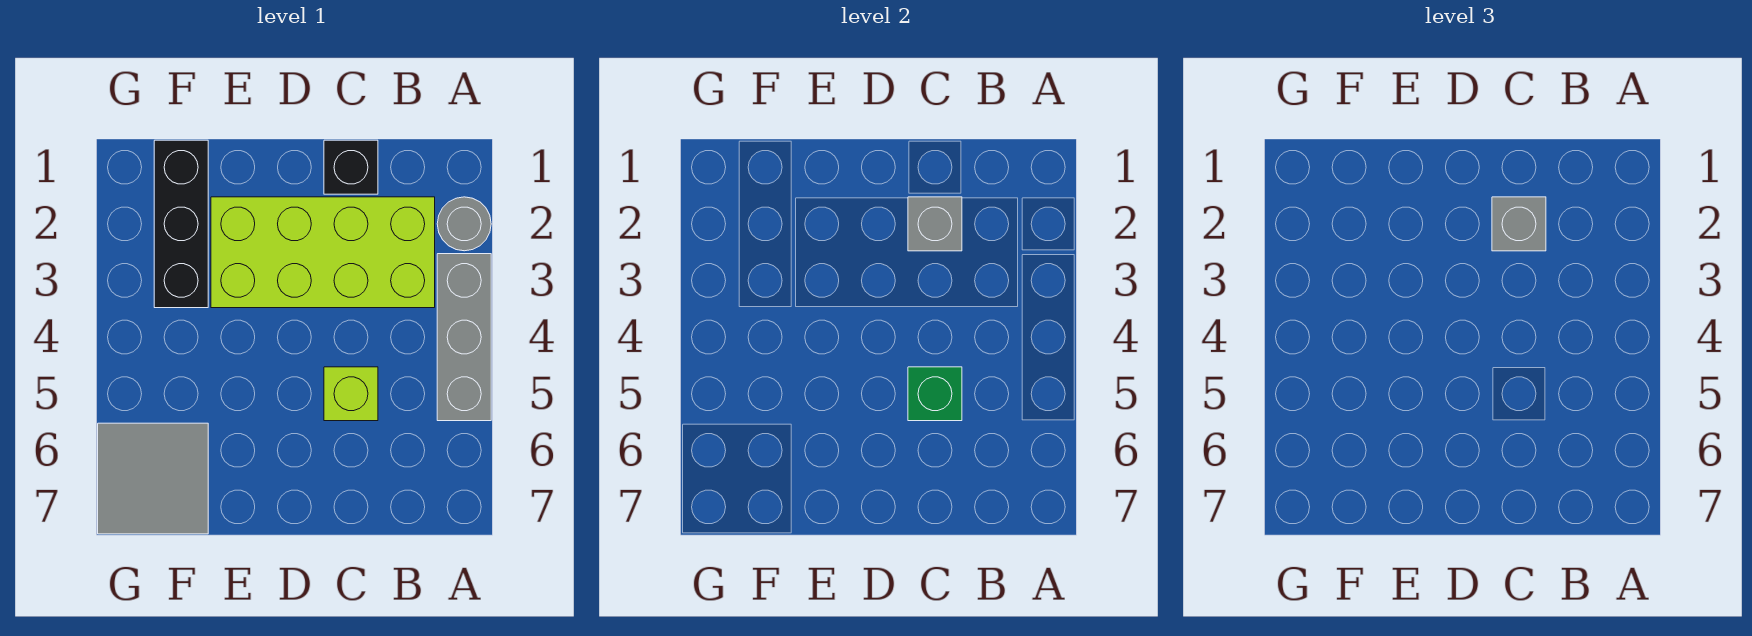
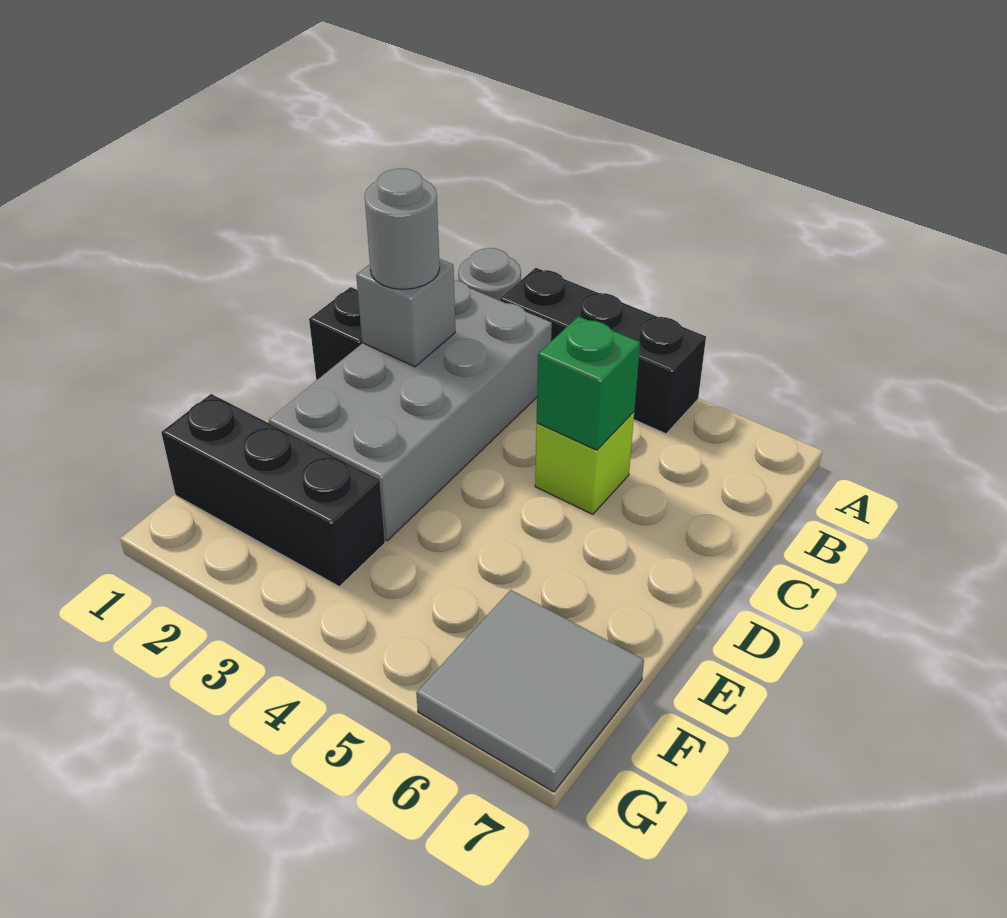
grey 1x3 brick [437,254,491,421] -> black 1x3 brick [500,268,706,434]
lime 2x4 brick [211,197,435,308] -> grey 2x4 brick [268,280,552,541]
grey 1x1 brick [1492,197,1546,251] -> grey 1x1 round brick [365,169,440,289]

